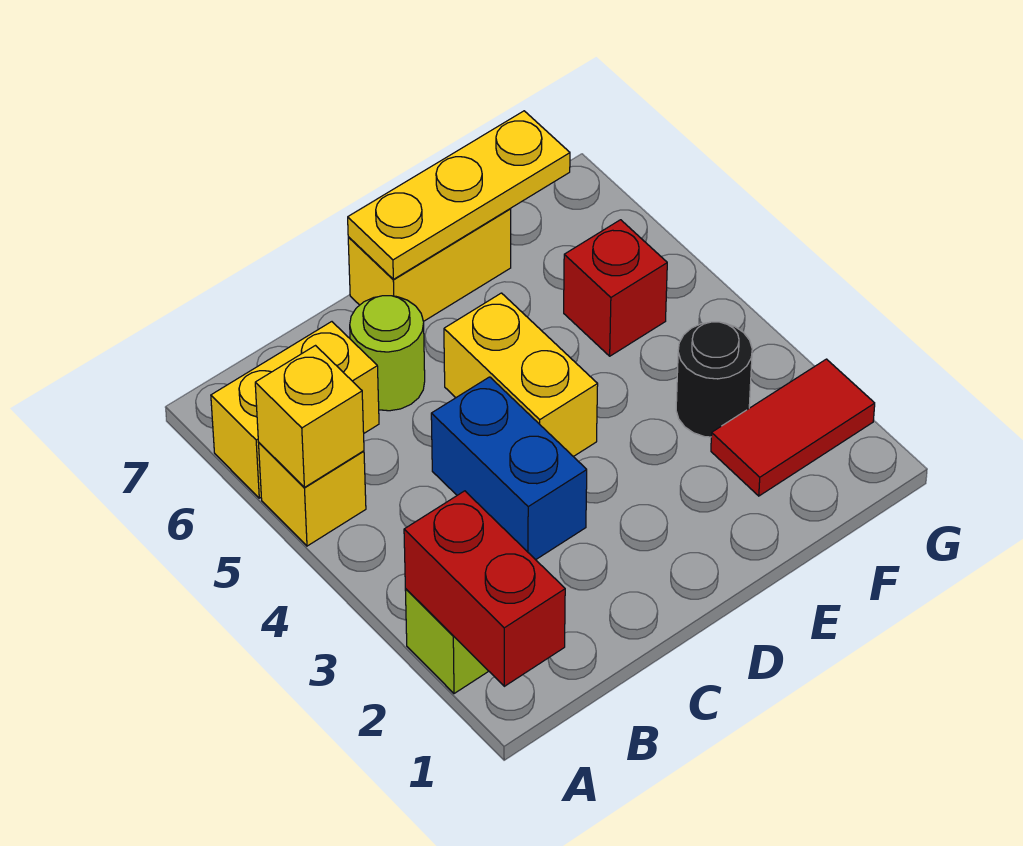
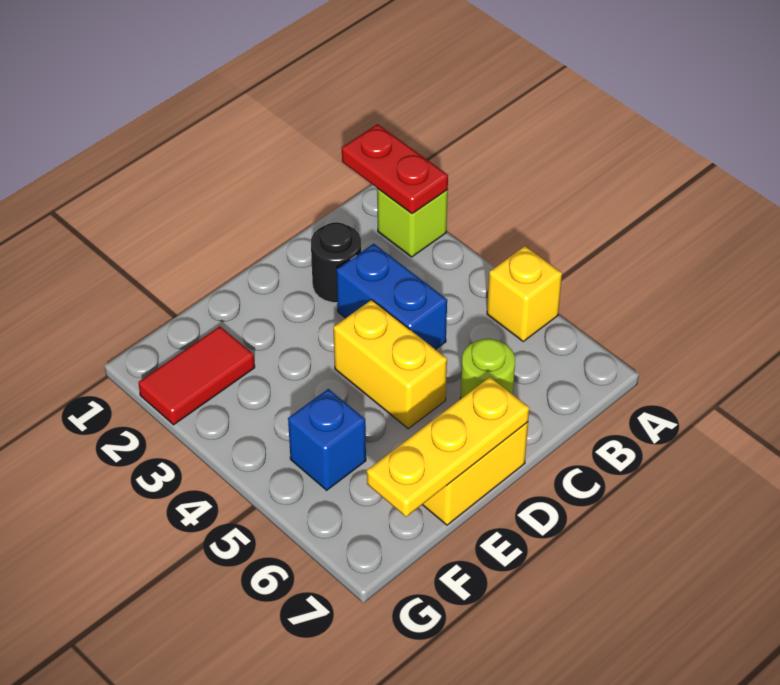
red 1x2 brick [404,491,565,686] -> red 1x2 plate [342,124,448,214]
yellow 1x1 brick [255,346,364,487] -> none
yellow 1x2 brick [211,322,379,498] -> none
black 1x1 round brick [676,322,752,437] -> black 1x1 round brick moved to [311,222,361,303]
red 1x1 brick [564,220,667,356] -> blue 1x1 brick [288,389,366,490]

